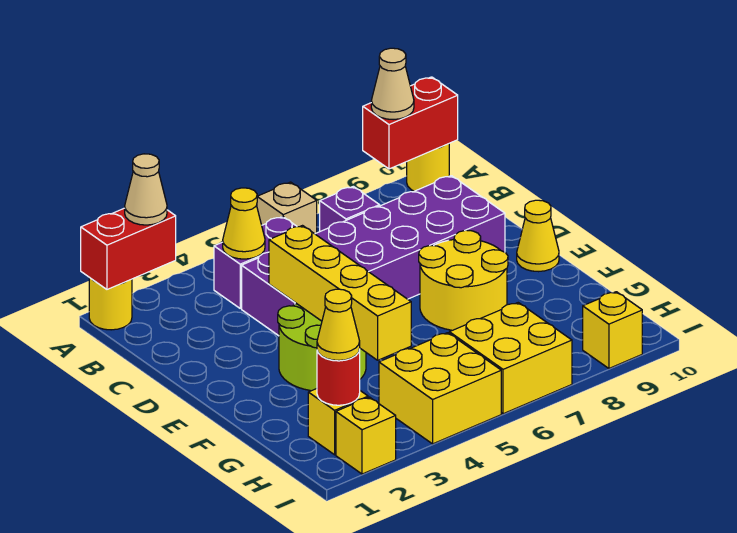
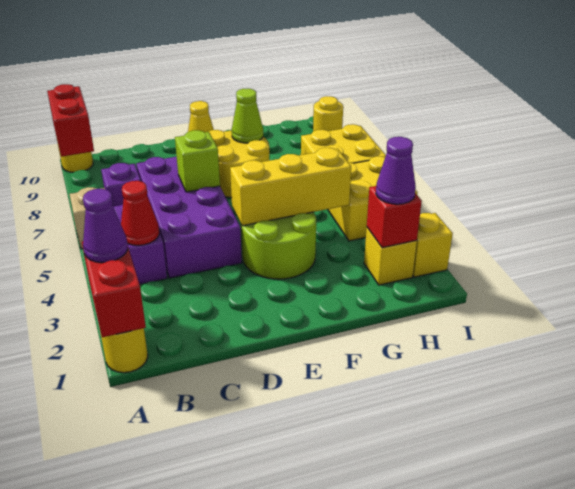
tan 1x1 cone [125,154,167,225] -> purple 1x1 cone [83,189,128,263]
tan 1x1 cone [371,48,414,120] -> none
yellow 1x1 cone [223,188,265,259] -> red 1x1 cone [121,181,159,245]
purple 2x6 brick [242,176,505,336] -> purple 2x4 brick [137,157,242,278]
yellow 1x4 brick [269,226,411,360] -> yellow 1x3 brick [230,148,351,226]
none -> lime 1x1 brick [175,130,220,192]
none -> lime 1x1 cone [232,88,263,143]
red 1x1 round brick [317,349,360,405] -> red 1x1 brick [367,186,422,248]
yellow 1x1 cone [317,289,360,360] -> purple 1x1 cone [376,137,416,204]
yellow 1x1 brick [583,292,642,368] -> yellow 1x1 round brick [313,96,343,131]

